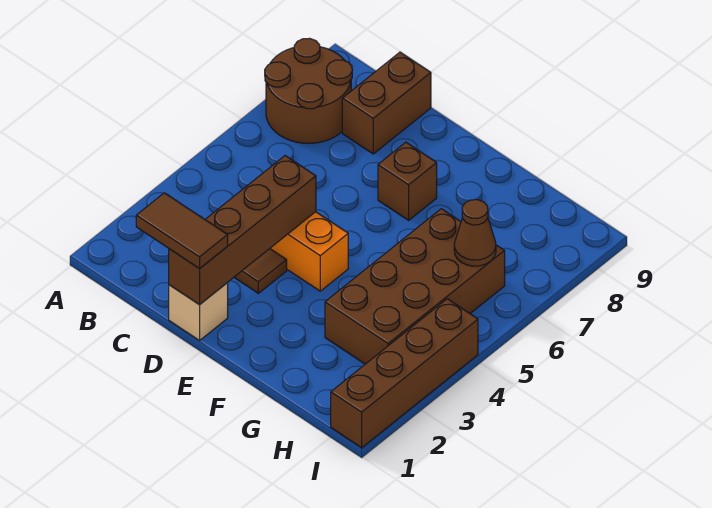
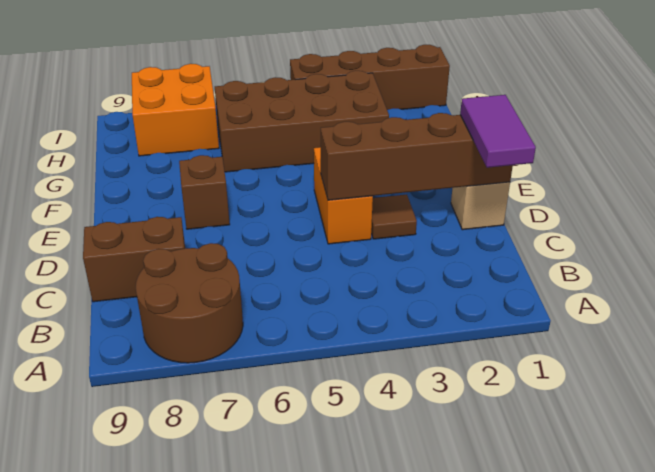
brown 1x2 tile [136,193,228,268] -> purple 1x2 tile [460,95,536,168]
brown 1x1 cone [454,200,496,266] -> none
none -> orange 2x2 brick [132,64,219,156]

